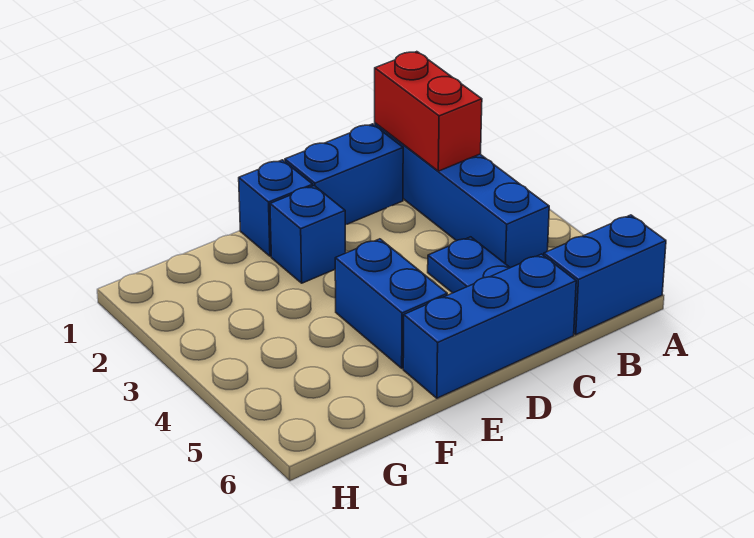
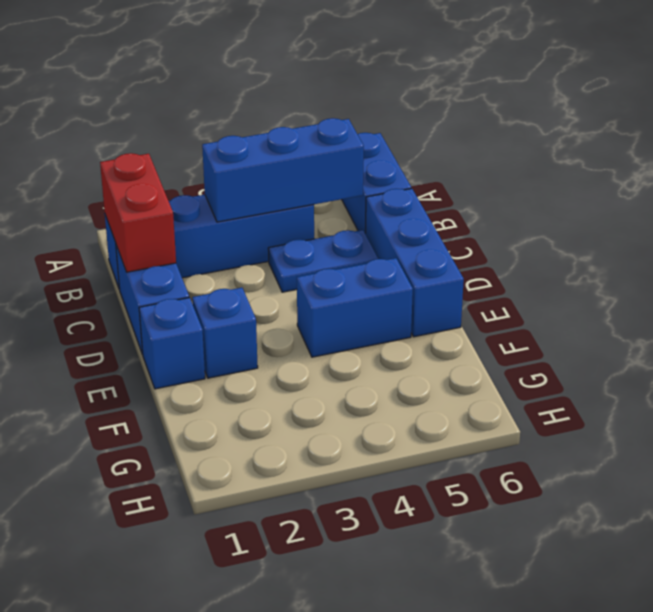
red 1x2 brick [375,52,482,171] -> red 1x2 brick turned to [100,153,176,272]
none -> blue 1x3 brick [202,118,364,222]

